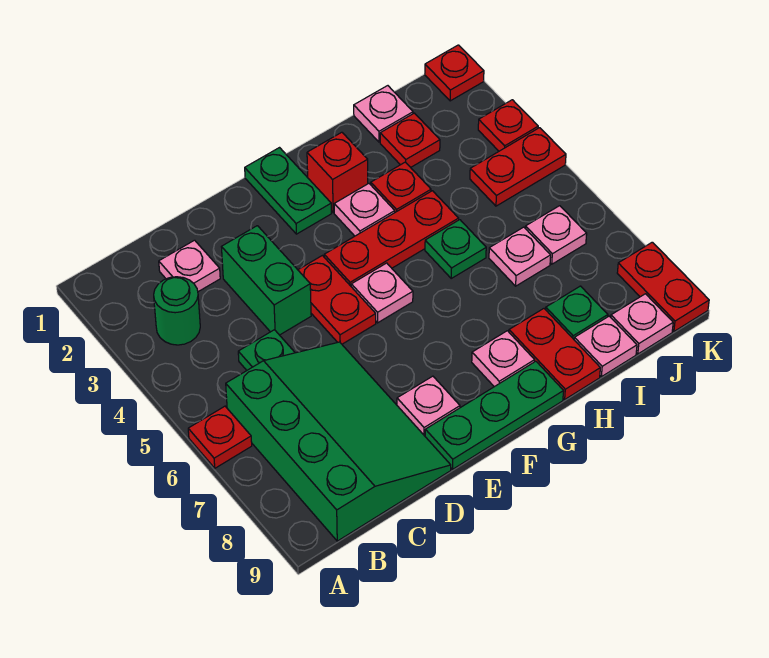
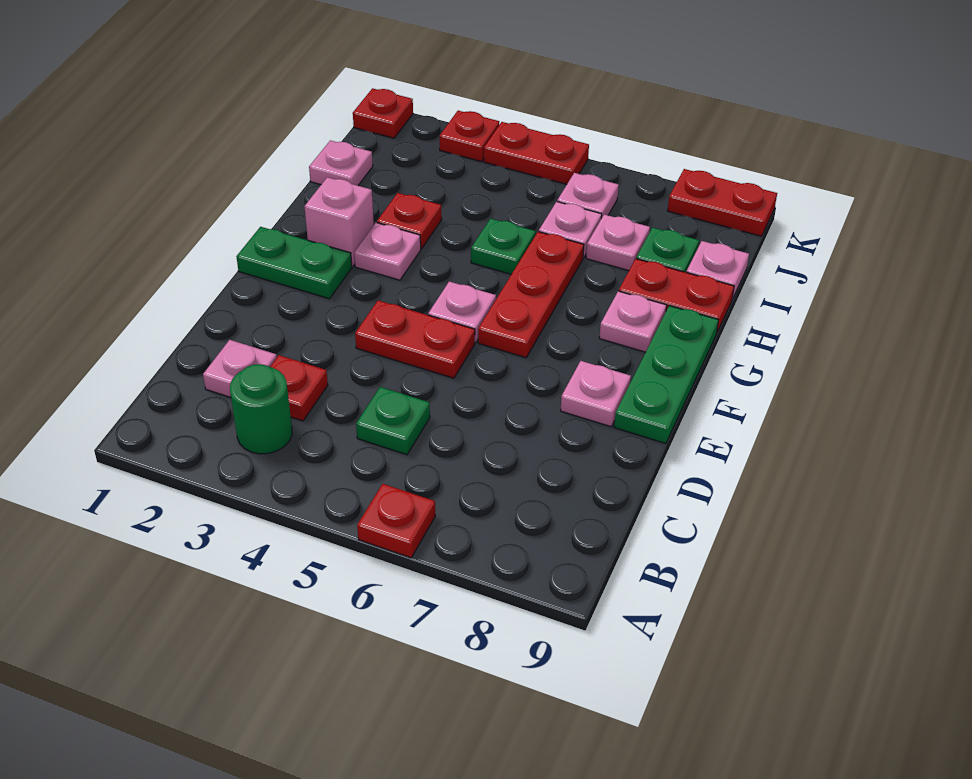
green 3x4 slope [226,342,451,541] -> none
green 1x2 brick [222,226,311,335] -> none
red 1x3 plate [324,191,459,286] -> red 1x3 plate moved to [478,232,584,358]
red 1x1 brick [307,132,368,213] -> pink 1x1 brick [304,177,374,266]
red 1x1 plate [380,113,440,167] -> red 1x1 plate moved to [270,355,328,421]
red 1x2 plate [470,128,566,206] -> red 1x2 plate turned to [484,122,589,184]
pink 1x1 plate [611,294,673,354] -> pink 1x1 plate moved to [586,214,650,271]

